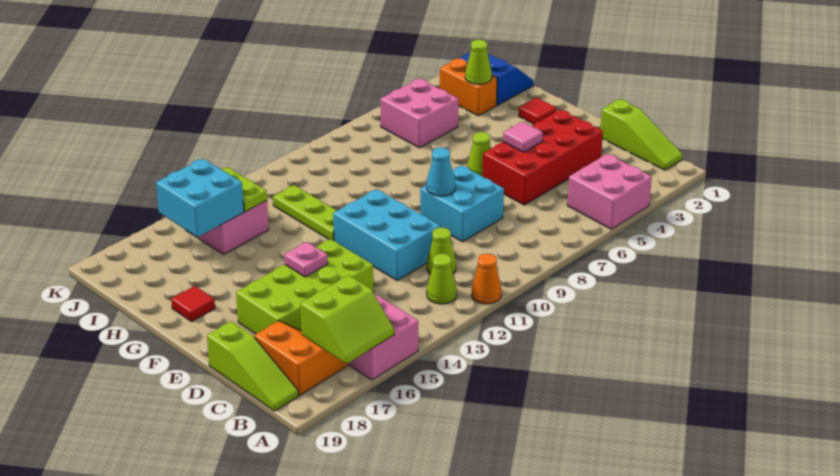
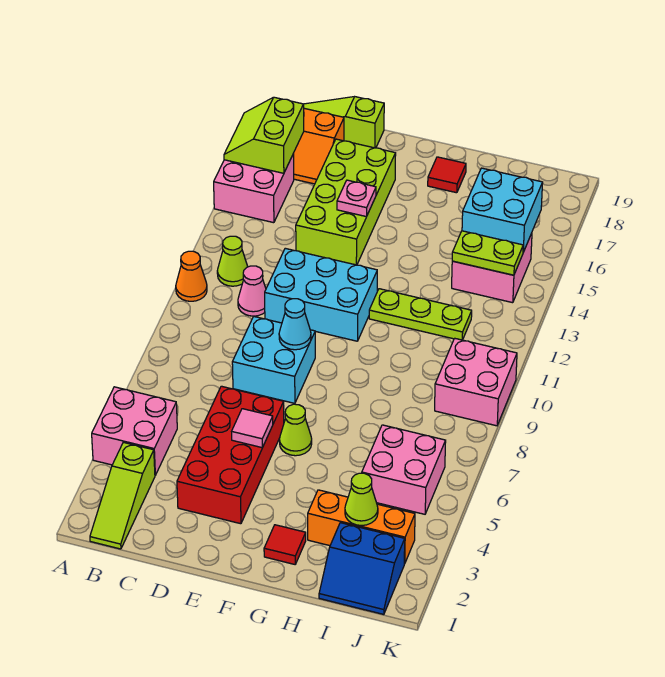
lime 1x3 slope [600,99,683,170] -> lime 1x3 slope turned to [90,442,155,549]
lime 1x1 cone [427,228,456,274] -> pink 1x1 cone [238,266,266,316]
orange 1x2 brick [440,59,497,116] -> orange 1x3 brick [308,490,415,564]
none -> pink 2x2 brick [435,338,517,426]

